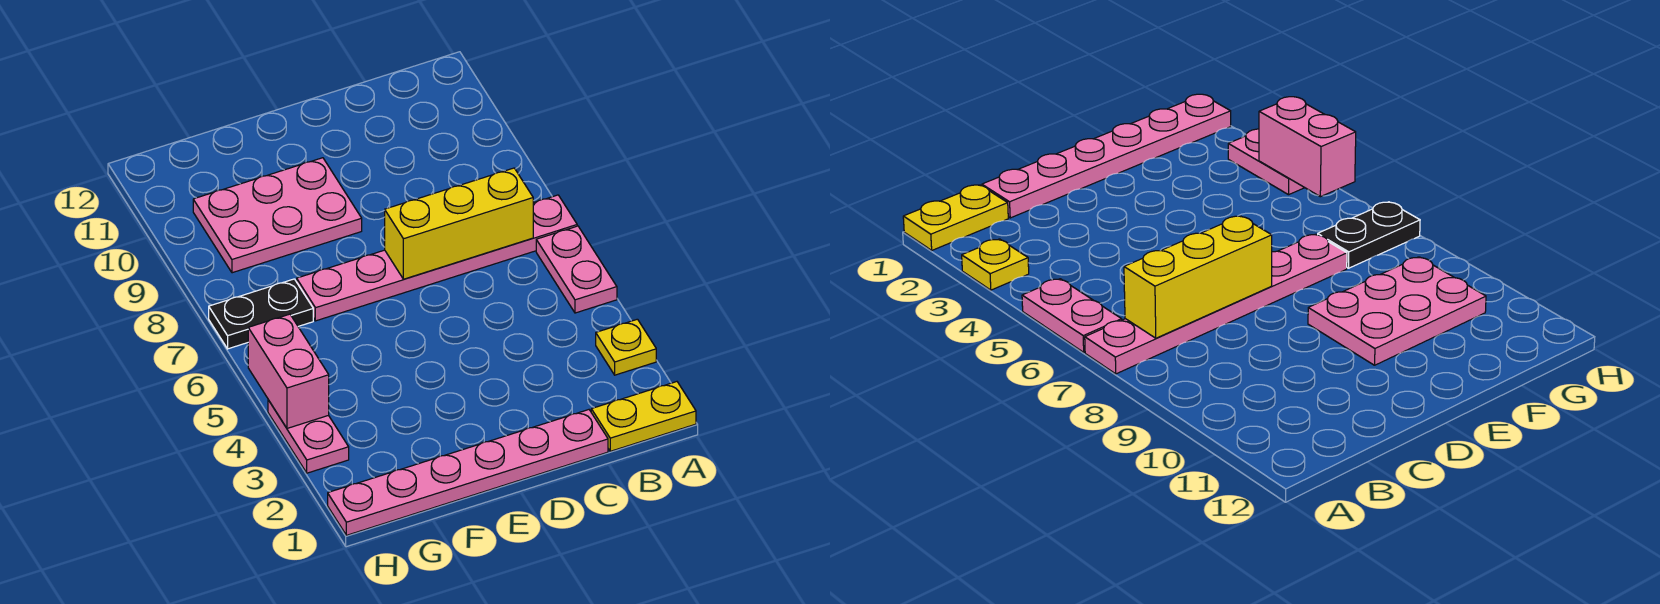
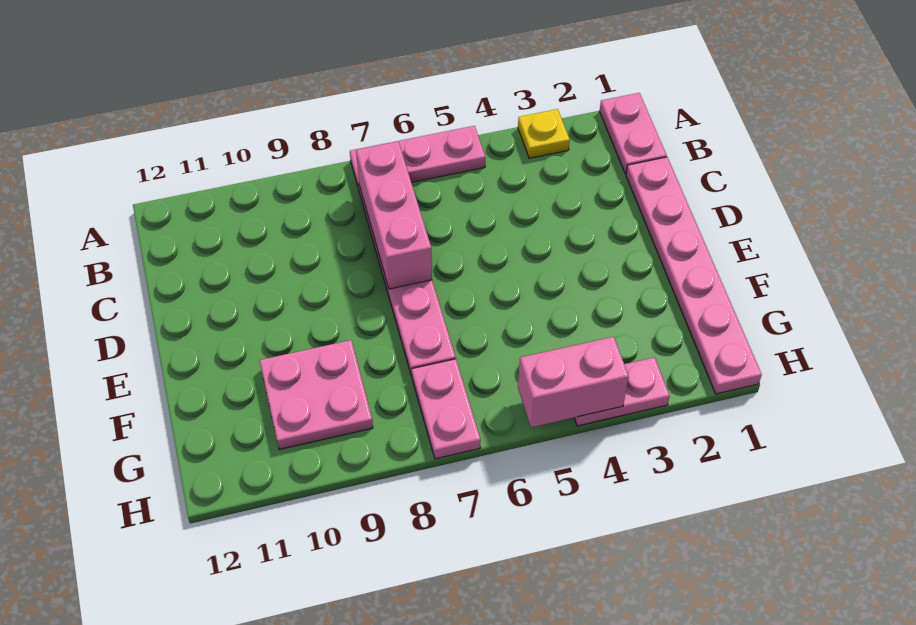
yellow 1x2 plate [591,382,696,451] -> pink 1x2 plate [600,93,667,174]
yellow 1x3 brick [385,168,533,279] -> pink 1x3 brick [356,142,432,289]
pink 2x3 plate [193,158,362,273] -> pink 2x2 plate [260,340,373,450]
black 1x2 plate [209,279,313,349] -> pink 1x2 plate [412,359,481,459]

